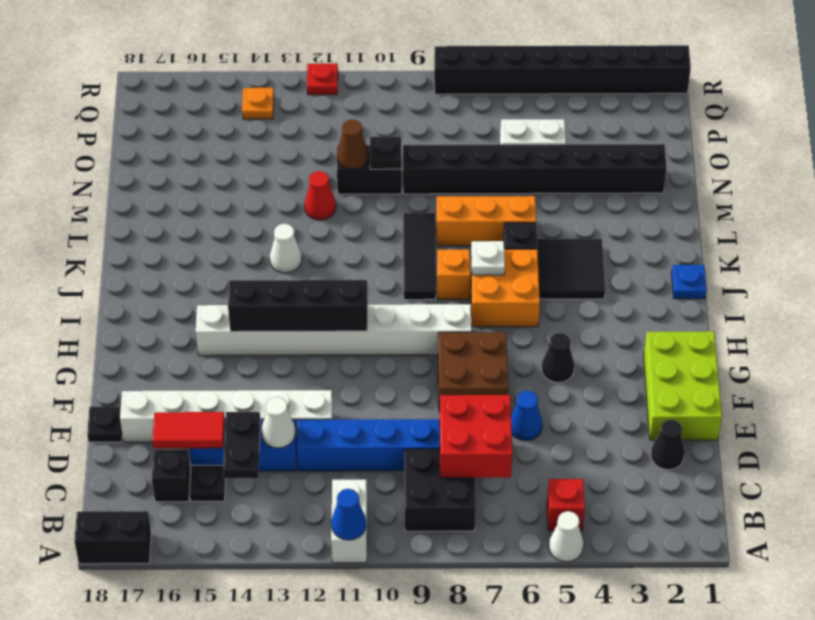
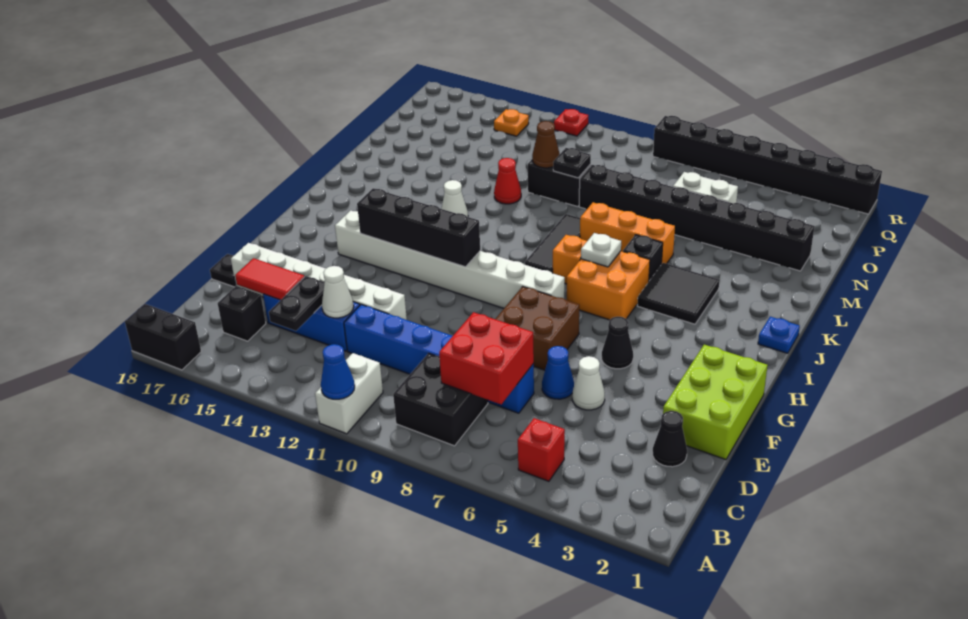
white 1x1 cone [549,511,584,562] -> white 1x1 cone moved to [572,356,605,410]
black 1x1 plate [190,465,226,501] -> none

